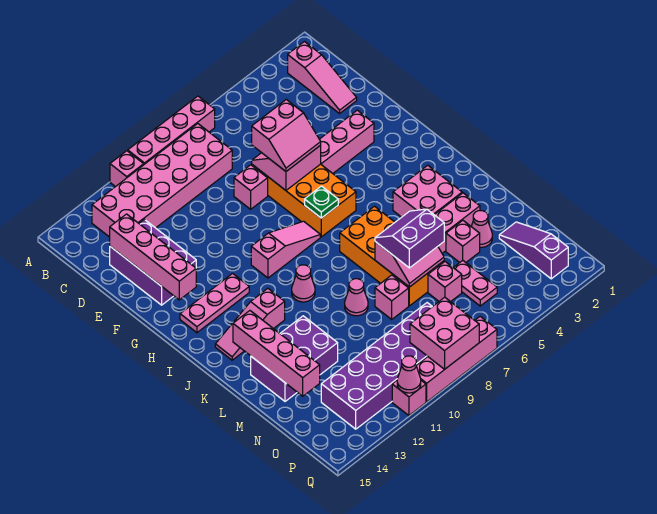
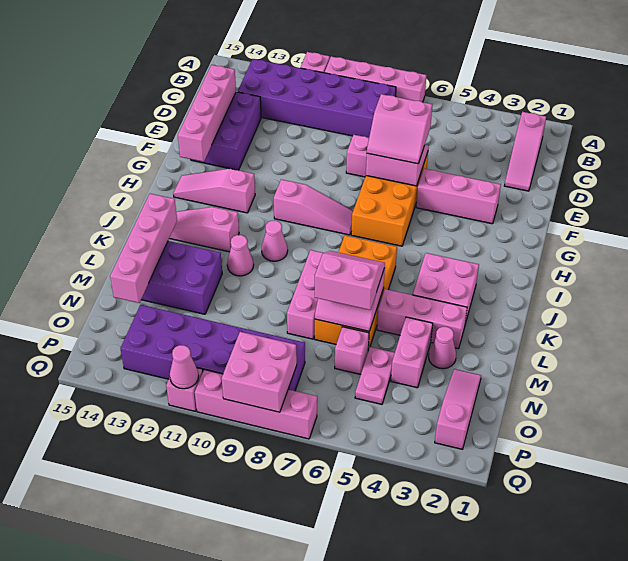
pink 2x6 brick [92,124,232,237] -> purple 2x6 brick [238,59,396,138]
green 1x1 plate [305,186,338,218] -> none
pink 1x3 plate [180,274,249,333] -> pink 1x3 slope [173,169,255,213]
purple 2x2 slope [375,209,444,268] -> pink 2x2 slope [315,251,385,310]
pink 1x1 cone [345,279,368,316] -> pink 1x1 cone moved to [227,235,254,276]
pink 1x1 brick [446,220,480,263] -> pink 1x2 brick [391,317,433,388]
pink 1x1 brick [375,275,409,319] -> pink 1x3 brick [287,250,323,339]
purple 1x3 slope [499,222,568,279] -> pink 1x3 slope [435,369,481,449]

